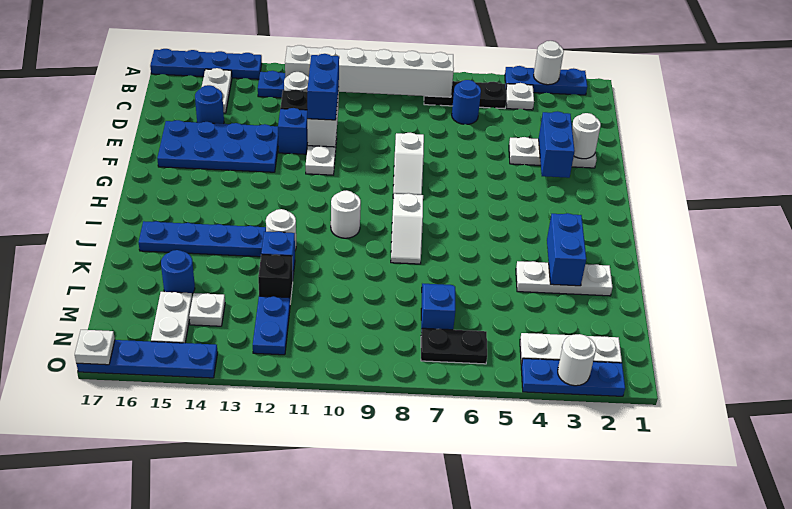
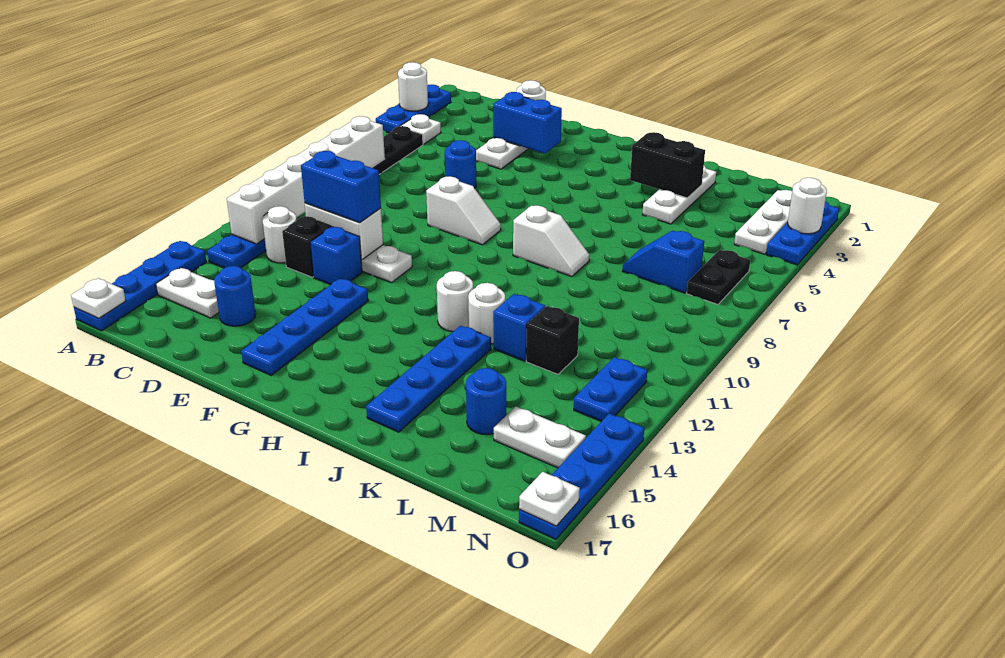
blue 1x1 round brick [452,80,481,124] -> blue 1x1 round brick moved to [445,140,476,188]
blue 2x4 plate [157,120,278,172] -> blue 1x4 plate [241,278,368,375]
white 1x1 round brick [331,190,361,238] -> white 1x1 round brick moved to [437,271,473,332]
blue 1x2 brick [547,213,586,286] -> black 1x2 brick [630,132,705,198]
blue 1x2 plate [253,296,290,355] -> blue 1x2 plate turned to [574,357,647,421]
white 1x1 plate [189,293,225,326] -> white 1x1 plate moved to [71,278,126,318]

